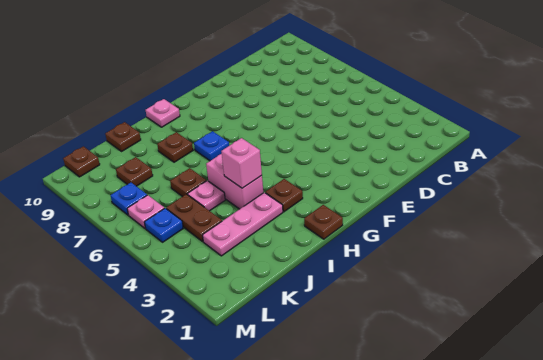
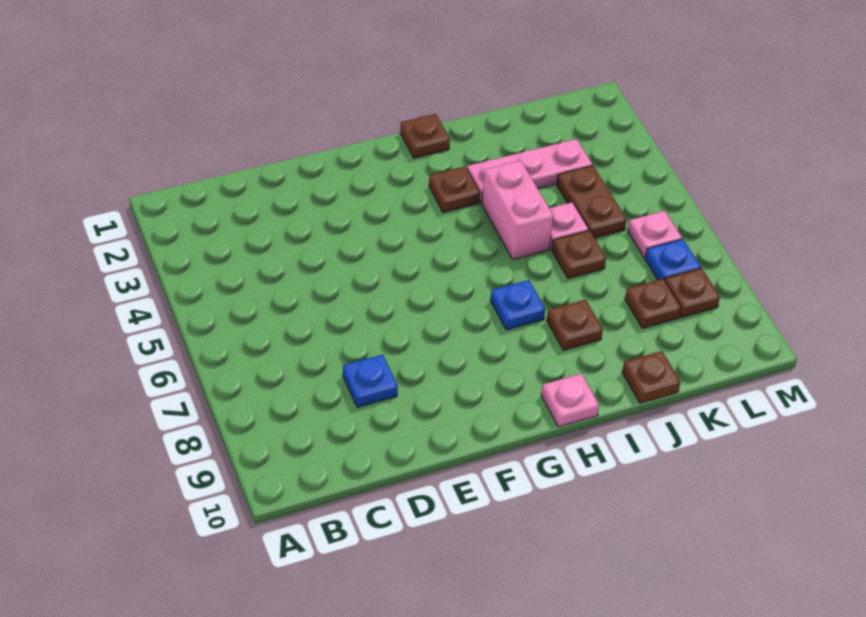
pink 1x1 brick [221,138,262,188] -> none
blue 1x1 plate [144,208,183,242] -> blue 1x1 plate moved to [343,355,398,407]
brown 1x1 plate [63,146,100,177] -> brown 1x1 plate moved to [665,268,720,318]

